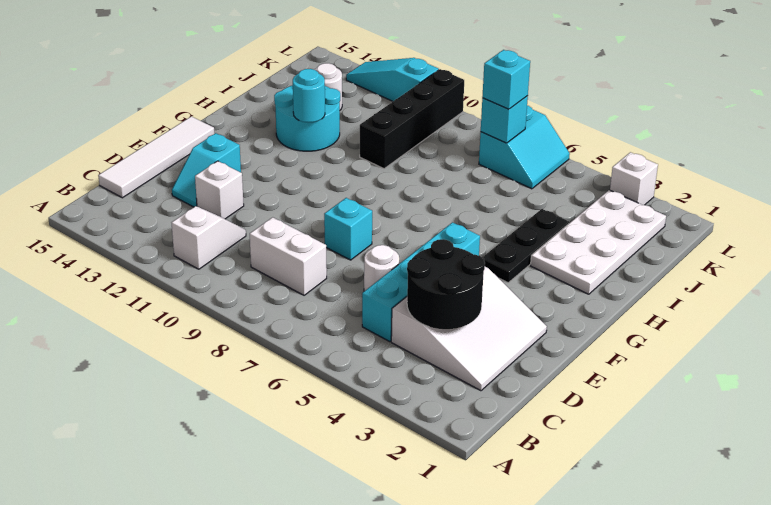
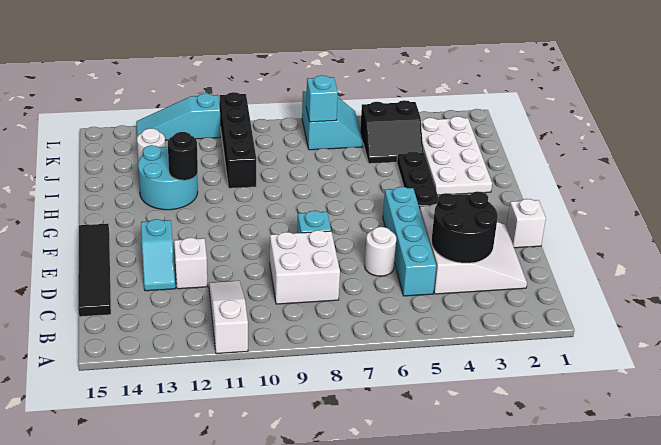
white 1x2 slope [172,206,246,269] -> white 1x3 slope [209,281,248,354]
white 1x2 brick [250,217,327,295] -> white 2x2 brick [270,230,340,304]
white 1x4 tile [98,116,214,198] -> black 1x4 tile [78,224,111,317]
cyan 1x1 round brick [293,69,325,123] -> black 1x1 round brick [168,132,198,180]
none -> black 2x2 slope [360,100,423,164]
cyan 1x1 brick [482,50,530,109] -> none
white 1x1 brick [610,152,658,205] -> white 1x1 brick moved to [507,199,546,248]

